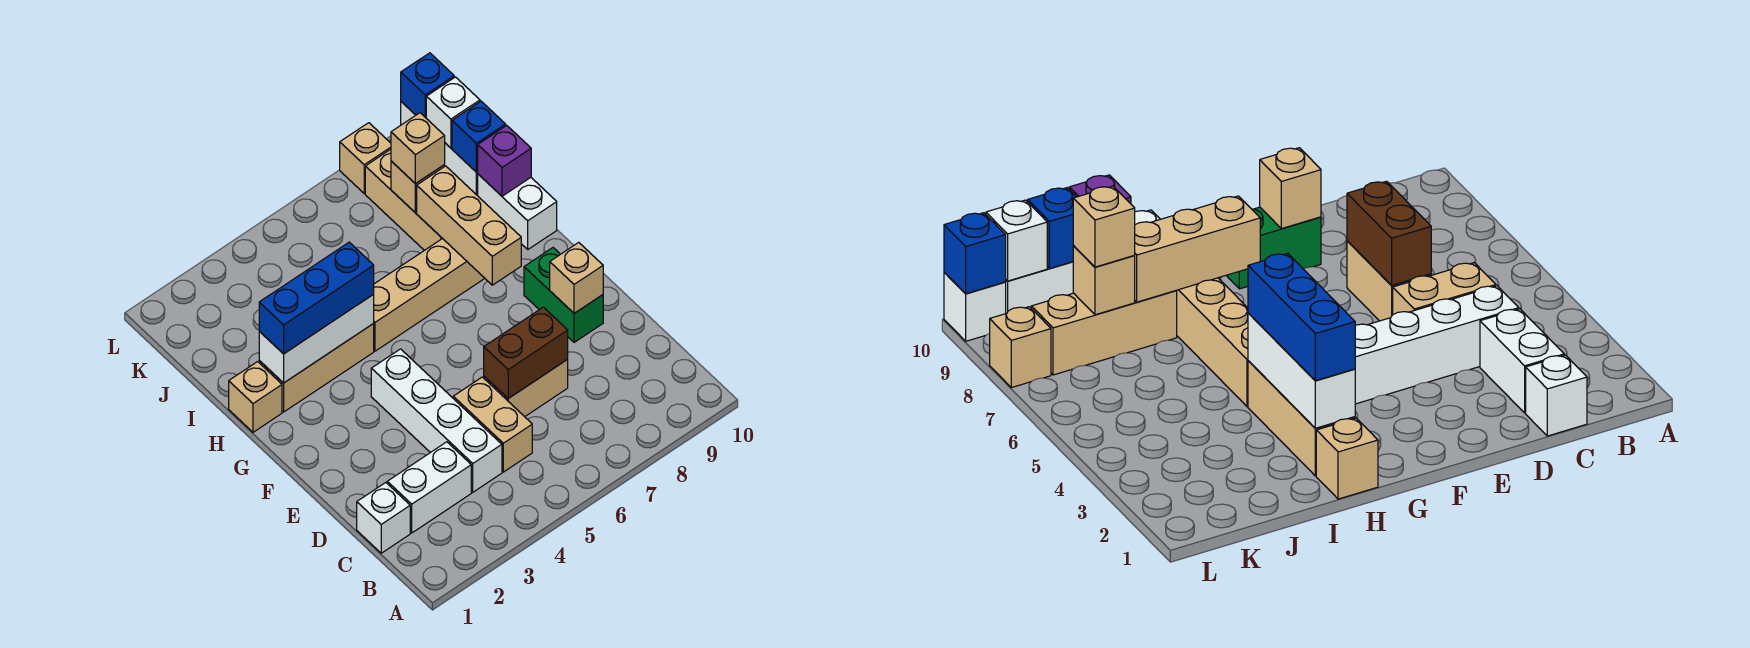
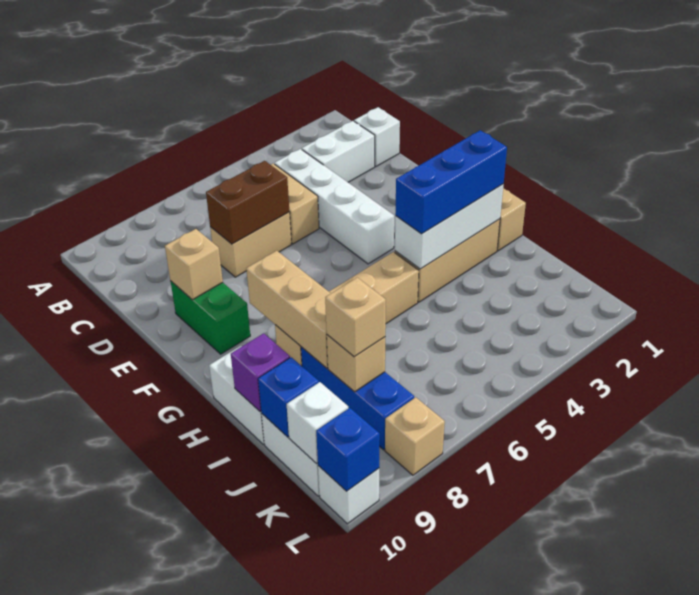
tan 1x3 brick [365,149,442,250] -> blue 1x3 brick [301,347,414,450]

